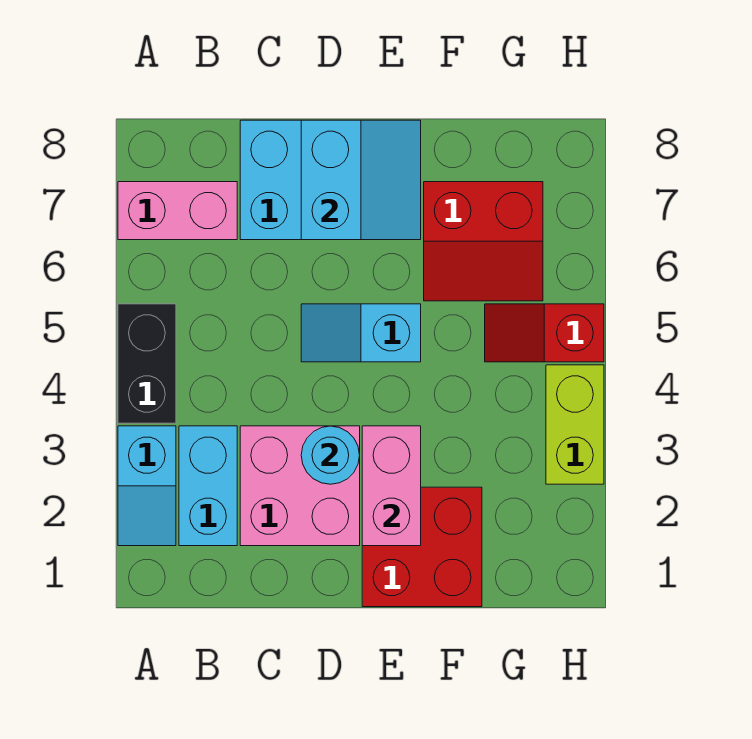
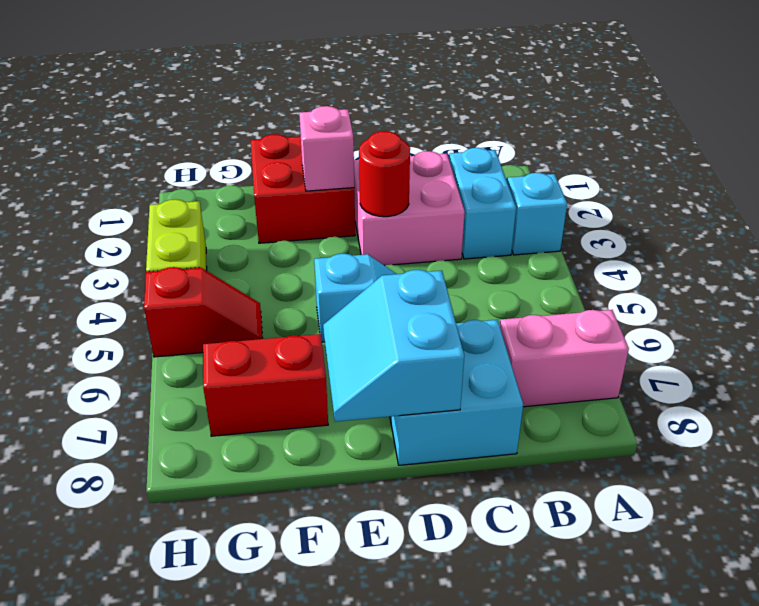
black 1x2 brick [118,304,176,423] -> none
cyan 1x1 round brick [301,426,360,484] -> red 1x1 round brick [359,131,410,217]
pink 1x2 brick [362,426,421,546] -> pink 1x1 brick [299,106,354,191]

